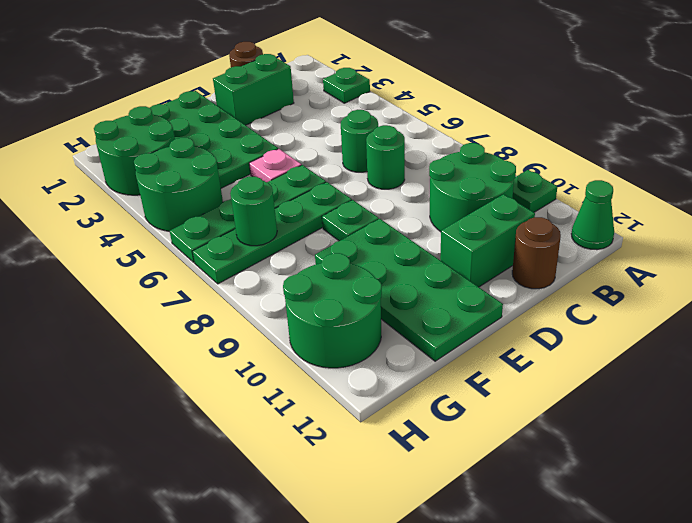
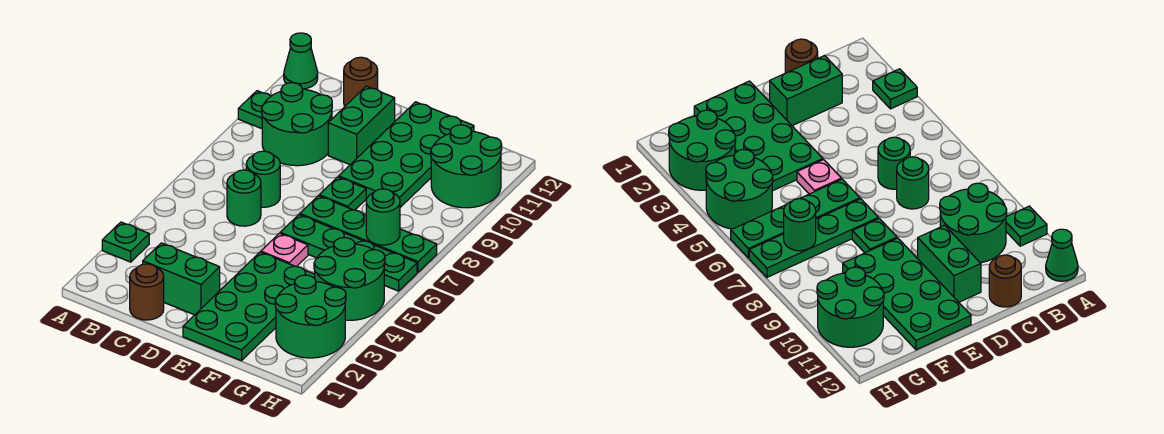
green 1x2 brick [440,194,535,287] -> green 1x2 brick turned to [328,86,395,165]

